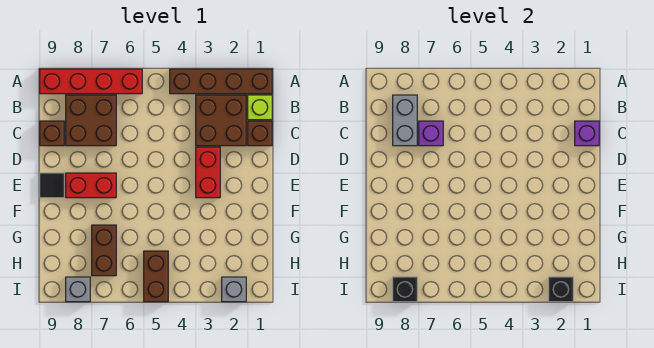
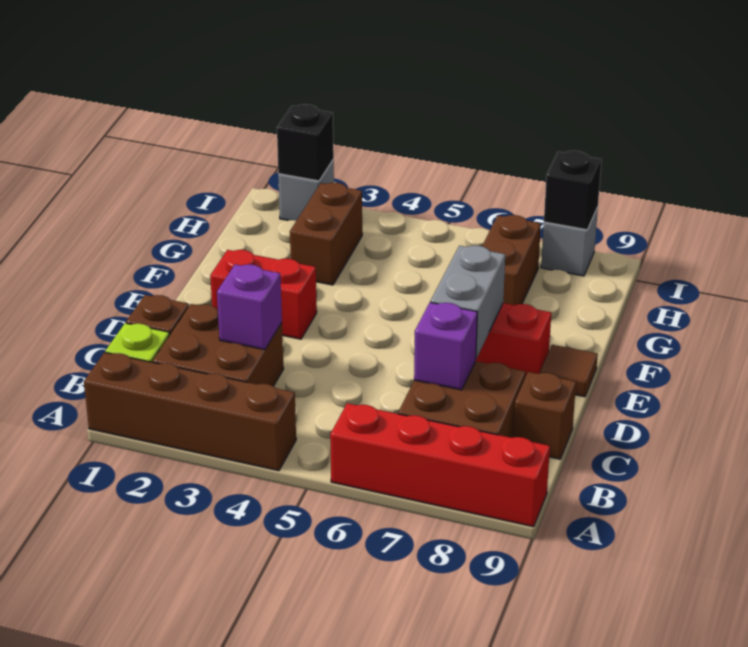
grey 1x2 brick [393,95,417,146] -> grey 1x2 brick moved to [430,245,505,359]
purple 1x1 brick [575,121,599,146] -> purple 1x1 brick moved to [217,264,282,350]
red 1x2 brick [196,147,220,198] -> red 1x2 brick turned to [210,250,317,339]
black 1x1 tile [40,173,64,198] -> brown 1x1 tile [540,345,598,397]
brown 1x2 brick [144,251,168,302] -> brown 1x2 brick moved to [290,182,362,285]

